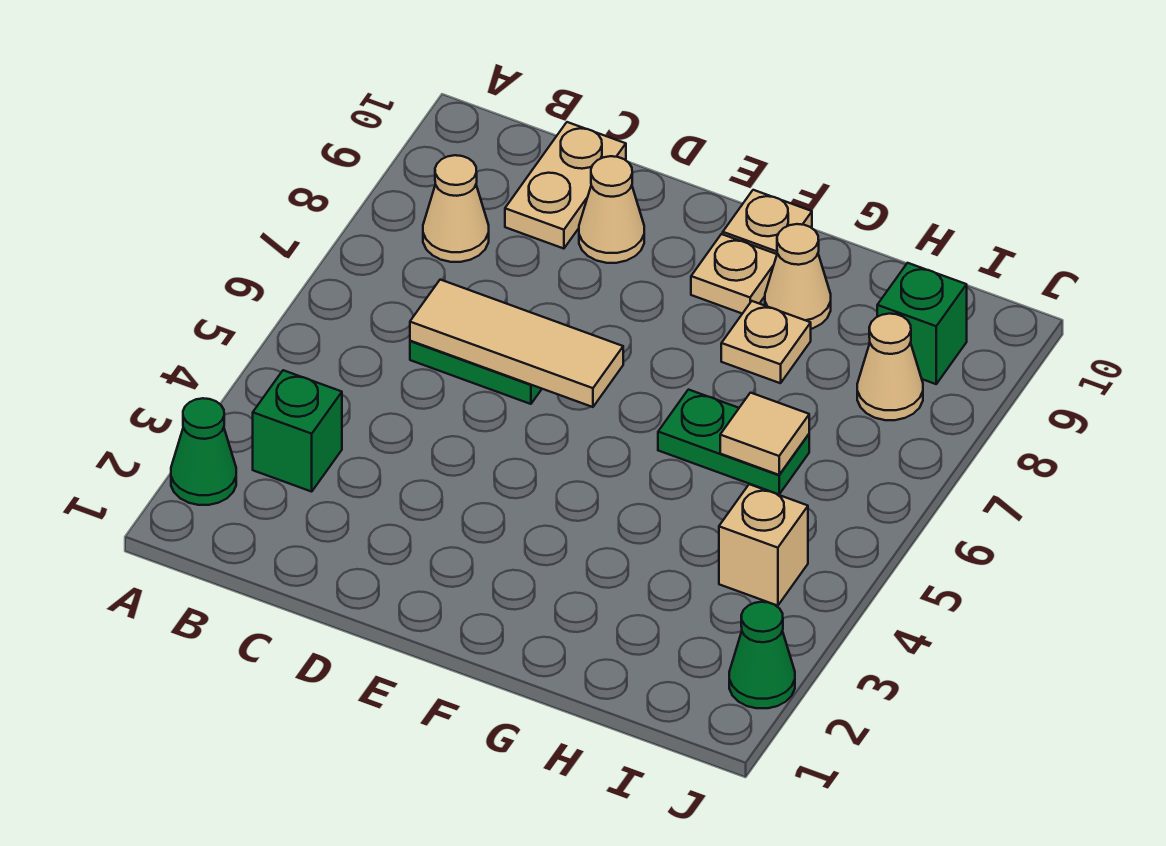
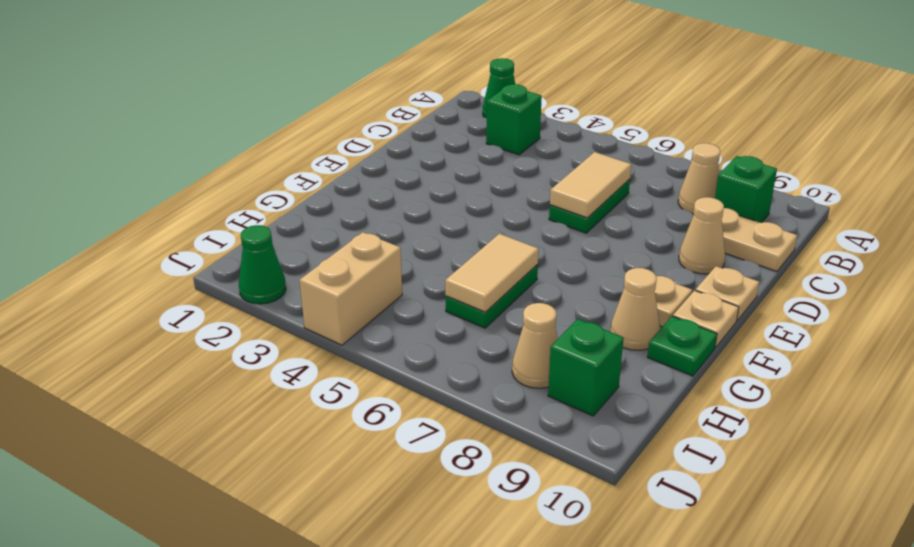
none -> green 1x1 brick [715,156,777,223]
tan 1x3 tile [410,280,623,407] -> tan 1x2 tile [550,152,631,218]
tan 1x1 plate [721,301,811,383] -> tan 1x1 plate moved to [695,266,759,321]
none -> green 1x1 plate [648,316,717,376]
tan 1x1 tile [720,393,809,475] -> tan 1x2 tile [445,234,539,312]
tan 1x1 brick [719,484,808,606] -> tan 1x2 brick [300,232,402,345]

